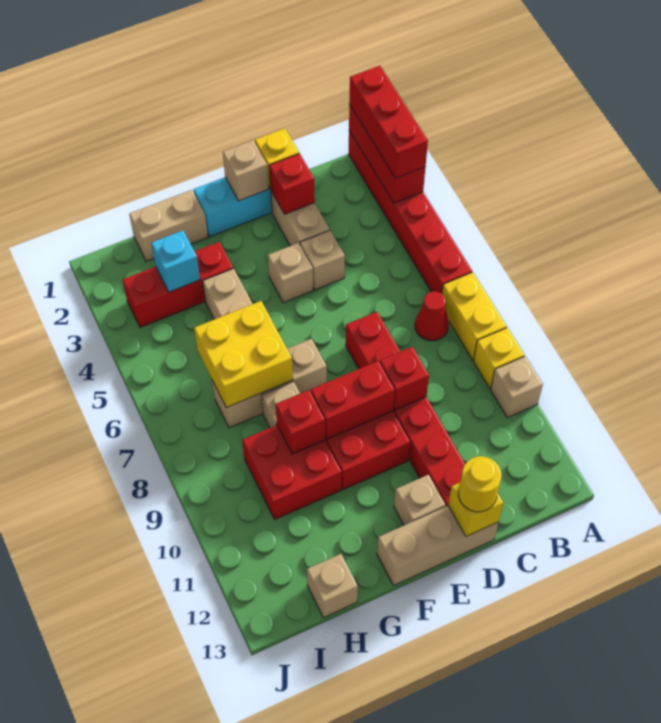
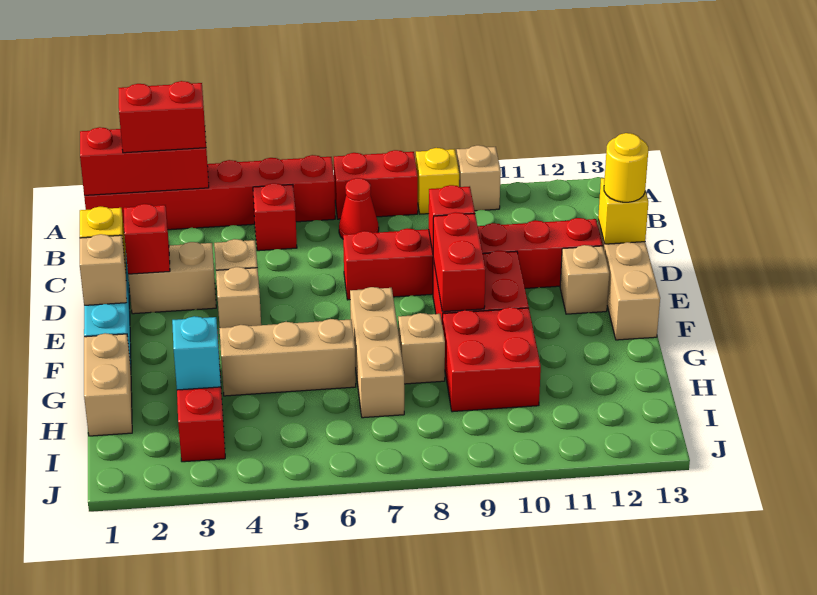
red 1x3 brick [349,66,428,178] -> red 1x2 brick [118,81,206,153]
yellow 1x2 brick [442,272,507,360] -> red 1x2 brick [334,150,418,219]
yellow 2x2 brick [194,301,293,407] -> none
red 1x1 brick [276,390,325,454] -> red 1x1 brick moved to [253,183,297,251]
tan 1x1 brick [307,554,358,618] -> none

